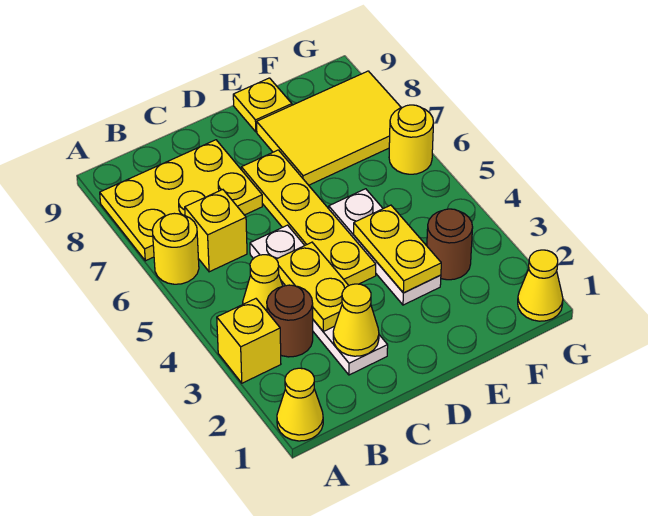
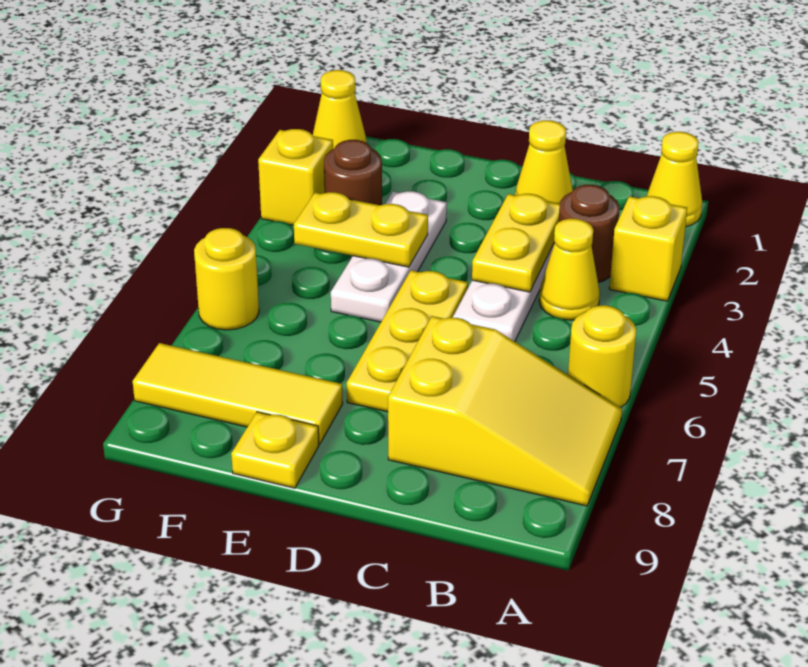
yellow 2x3 plate [100,140,262,261] -> yellow 2x3 slope [388,316,622,506]
yellow 1x1 brick [185,190,247,272] -> yellow 1x1 brick moved to [258,129,333,225]
yellow 1x4 plate [241,150,376,285] -> yellow 1x3 plate [347,270,468,412]
yellow 1x2 plate [354,205,441,293] -> yellow 1x2 plate turned to [294,192,428,267]
yellow 2x3 tile [257,71,401,185] -> yellow 1x3 tile [133,343,343,444]

